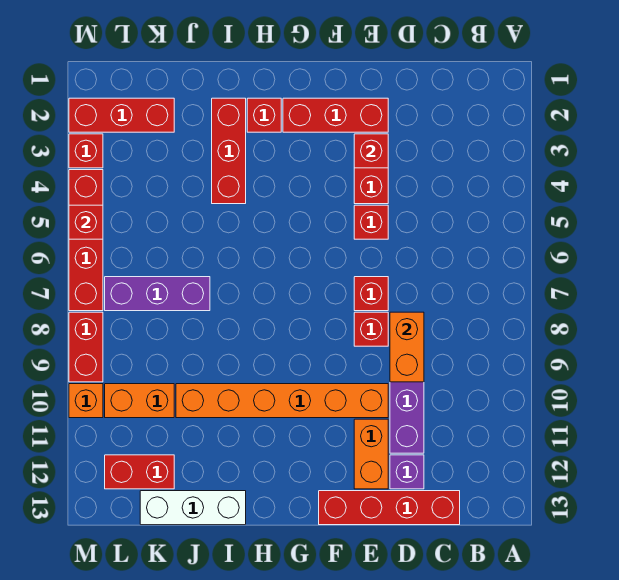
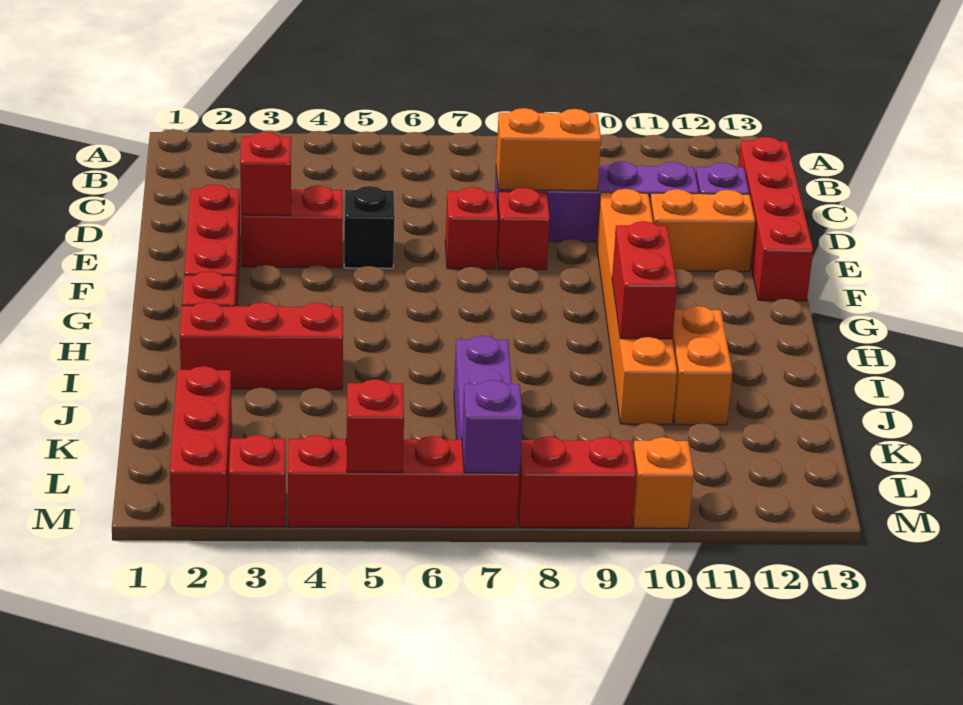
red 1x1 brick [354,205,388,239] -> black 1x1 brick [344,186,395,268]
white 1x3 brick [140,491,246,525] -> none
orange 1x2 brick [105,384,174,418] -> orange 1x2 brick moved to [672,306,733,425]
red 1x2 brick [105,455,174,489] -> red 1x2 brick moved to [612,221,677,339]
none -> purple 1x1 brick [462,380,523,473]

